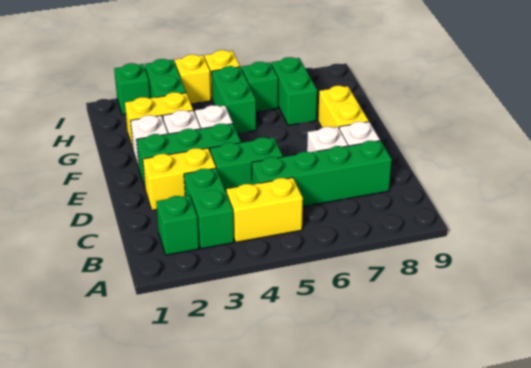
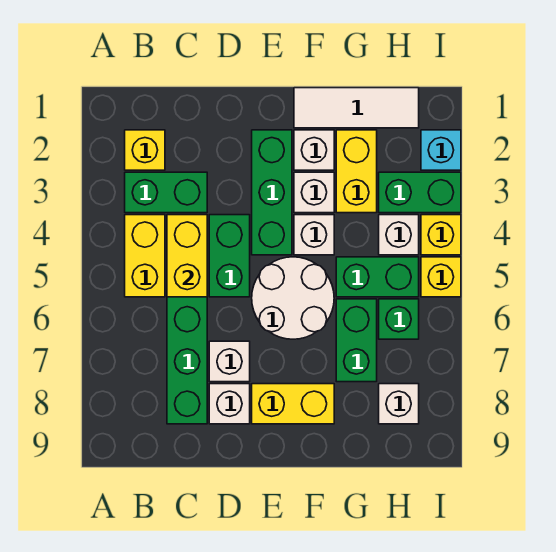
green 1x1 brick [156,195,199,255] -> yellow 1x1 brick [125,130,165,170]
yellow 1x2 brick [143,148,216,210] -> yellow 1x2 brick moved to [167,215,207,297]
none -> white 2x2 round brick [252,257,334,339]
none -> white 1x3 tile [294,88,419,128]
green 1x2 brick [271,57,317,125] -> green 1x2 brick turned to [336,299,377,382]
none -> white 1x1 brick [379,215,419,255]
none -> white 1x1 brick [379,384,419,424]
green 1x1 brick [114,63,150,115] -> cyan 1x1 brick [421,130,461,170]

